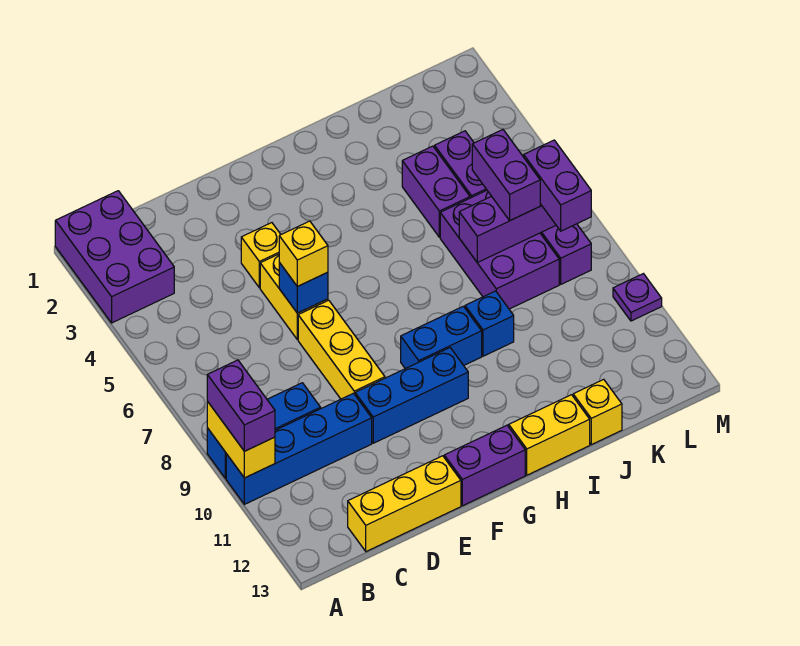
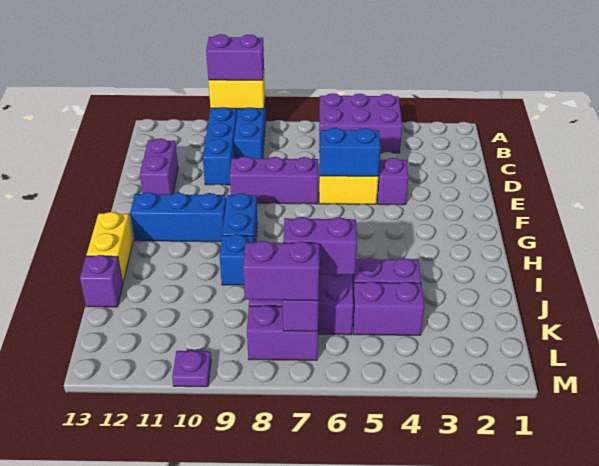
purple 2x3 brick [55,191,174,323] -> purple 2x3 brick moved to [319,93,402,153]
yellow 1x3 brick [348,456,461,552] -> none
yellow 1x1 brick [241,223,281,288] -> purple 1x1 brick [377,158,409,205]
blue 1x1 brick [279,263,328,313] -> blue 1x2 brick [320,128,381,176]
yellow 1x1 brick [279,221,328,286] -> none
yellow 1x3 brick [298,300,385,399] -> purple 1x3 brick [230,157,318,204]
blue 1x3 brick [355,348,468,443] -> blue 1x3 brick turned to [130,192,226,242]
purple 1x2 brick [444,425,525,506] -> purple 1x2 brick moved to [140,139,178,194]
yellow 1x1 brick [573,379,622,445] -> purple 1x1 brick [80,255,123,307]

